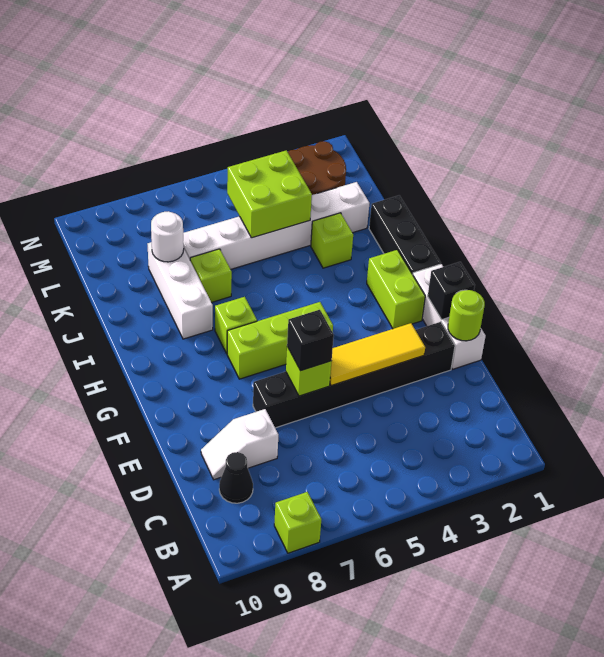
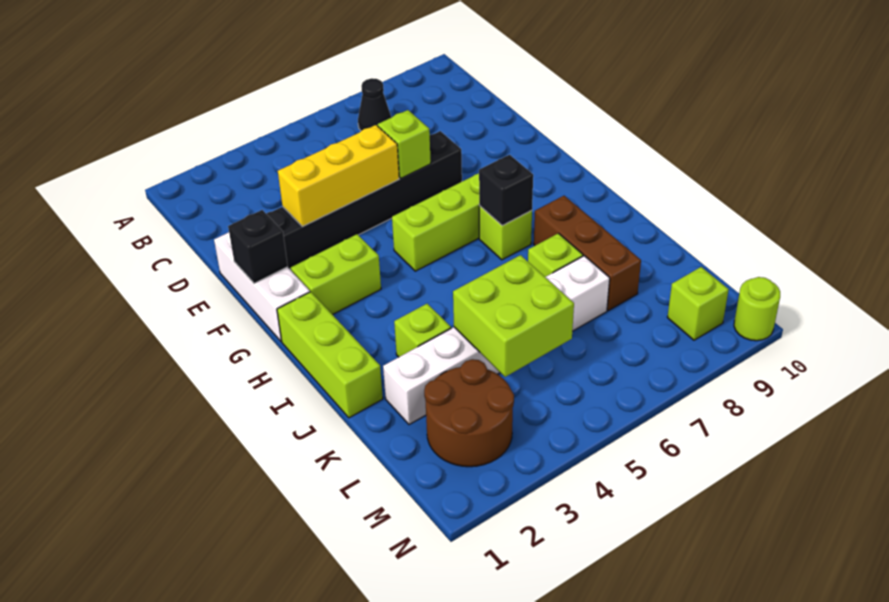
lime 1x1 brick [274,492,321,553] -> lime 1x1 brick moved to [667,267,729,340]
black 1x1 cone [219,452,253,503] -> black 1x1 cone moved to [358,78,391,131]
white 1x2 slope [201,409,278,480] -> none
lime 1x1 round brick [448,290,485,341] -> lime 1x1 round brick moved to [734,277,780,341]
yellow 1x3 tile [330,323,425,386] -> yellow 1x3 brick [278,125,399,226]
black 1x1 brick [287,310,334,371] -> black 1x1 brick moved to [479,155,533,226]
lime 1x2 brick [367,250,425,329] -> lime 1x2 brick turned to [291,234,381,315]
black 1x3 brick [369,196,441,275] -> lime 1x3 brick [277,292,383,418]
white 1x3 brick [148,242,213,339] -> brown 1x3 brick [534,196,641,311]
white 1x1 round brick [151,211,184,262] -> none

